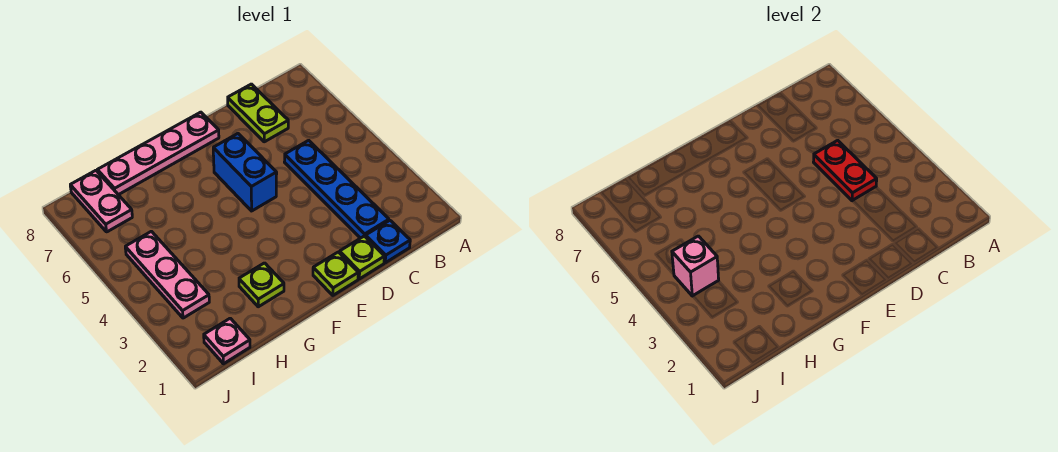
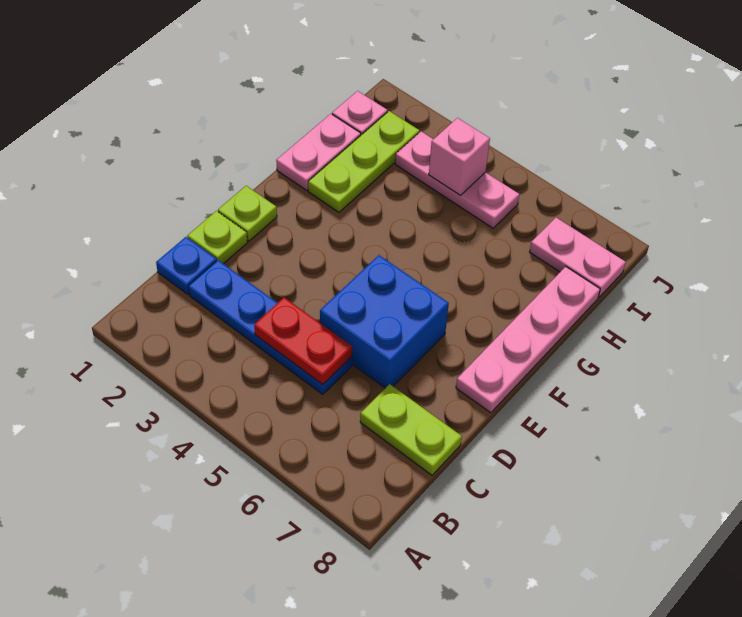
blue 1x2 brick [213,134,277,211] -> blue 2x2 brick [320,255,449,388]
none -> pink 1x2 plate [276,114,361,191]
lime 1x1 plate [239,263,284,307] -> lime 1x3 plate [308,111,419,212]

